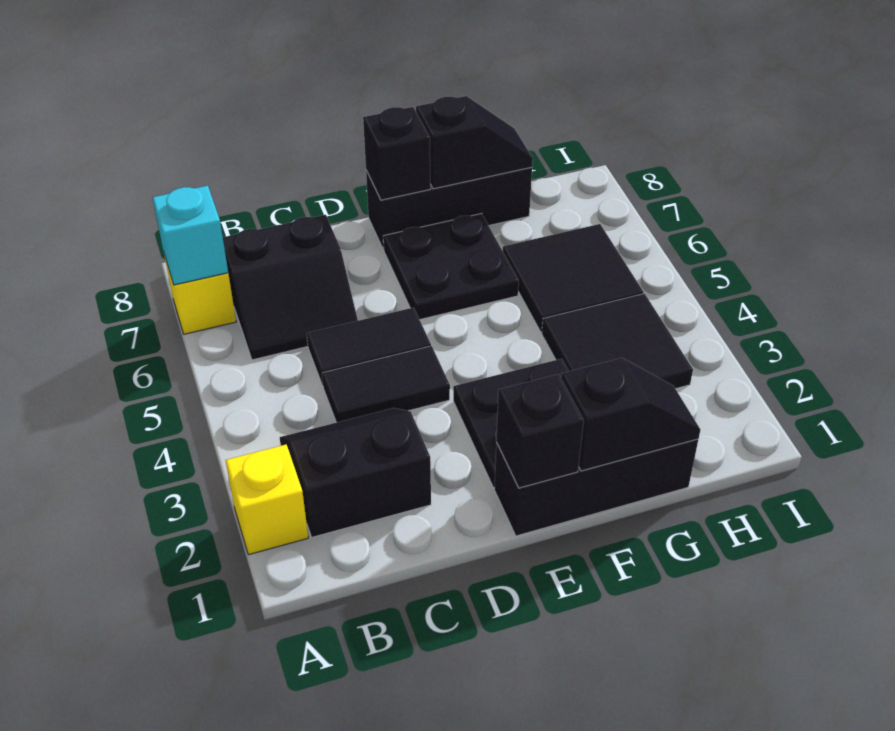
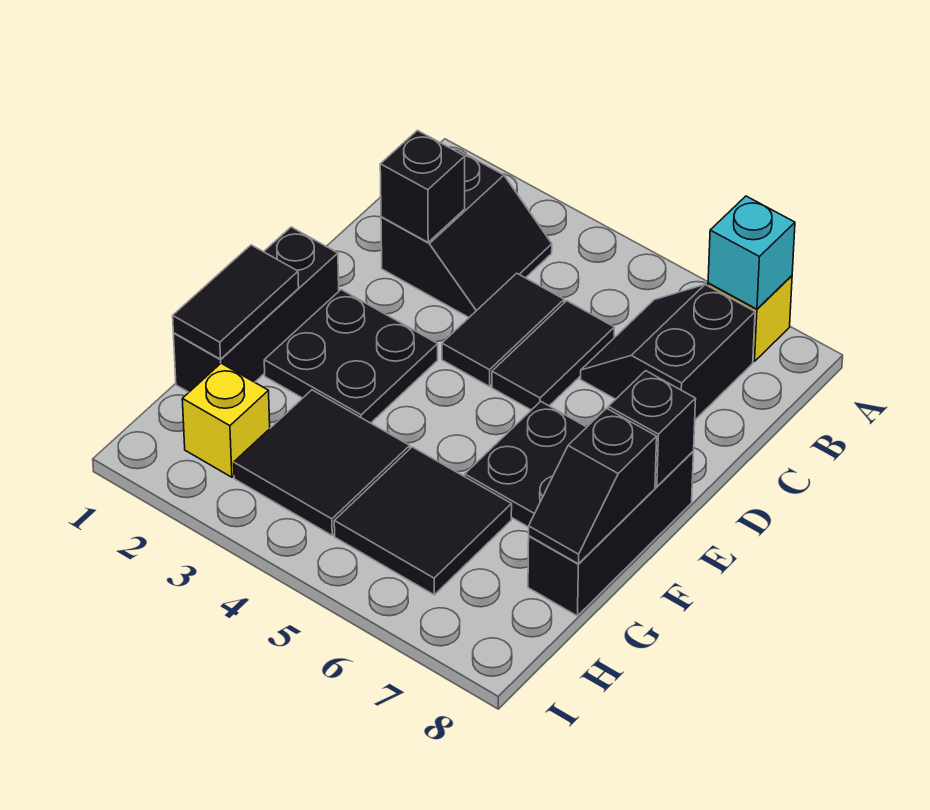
yellow 1x1 brick [226,445,308,555] -> yellow 1x1 brick moved to [182,363,270,477]
black 1x1 brick [496,374,584,488] -> black 1x1 brick moved to [380,131,465,242]
black 1x2 slope [561,358,701,471] -> black 1x2 tile [173,245,299,359]

